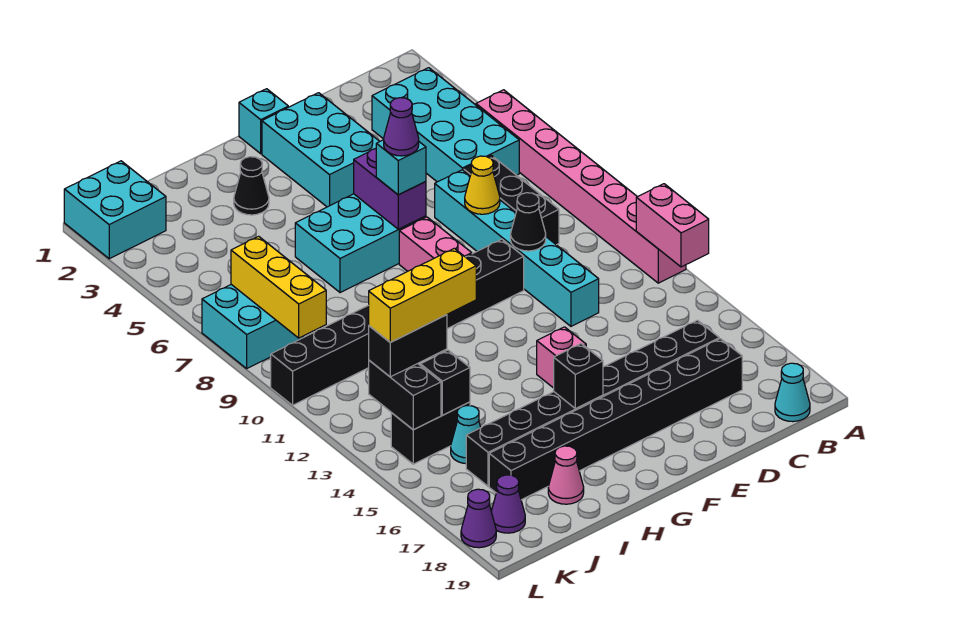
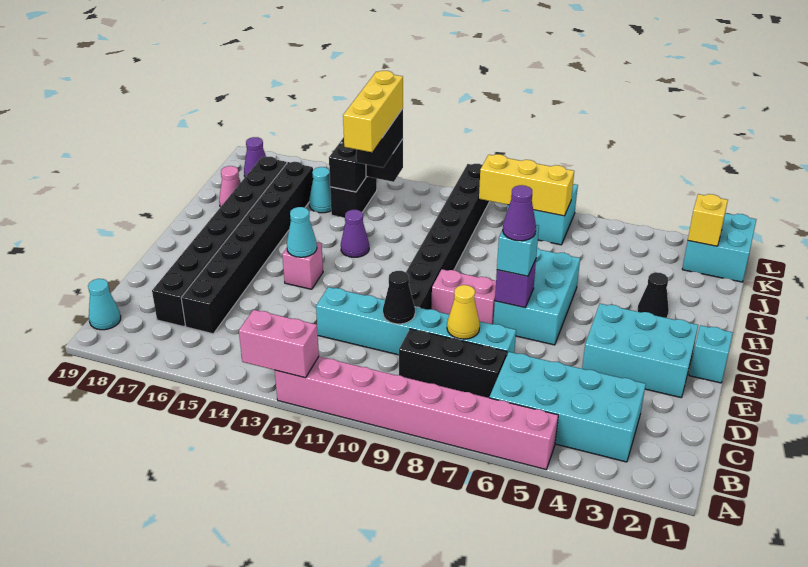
purple 1x2 brick [354,149,426,229] -> purple 1x1 brick [495,259,536,308]
none -> cyan 1x1 cone [287,207,317,257]
black 1x1 brick [554,344,603,409] -> none
none -> yellow 1x1 brick [688,194,728,246]
purple 1x1 cone [461,489,496,548] -> purple 1x1 cone moved to [341,210,369,257]

